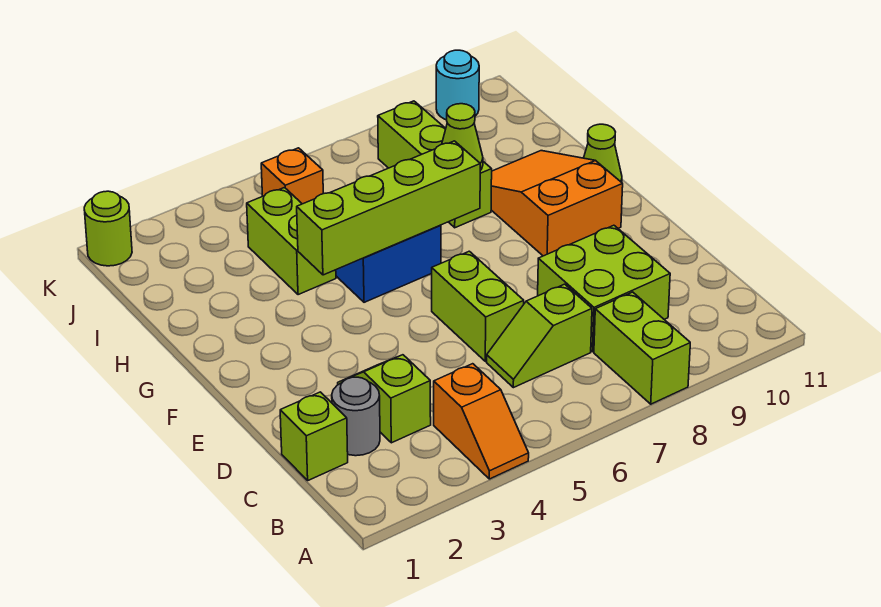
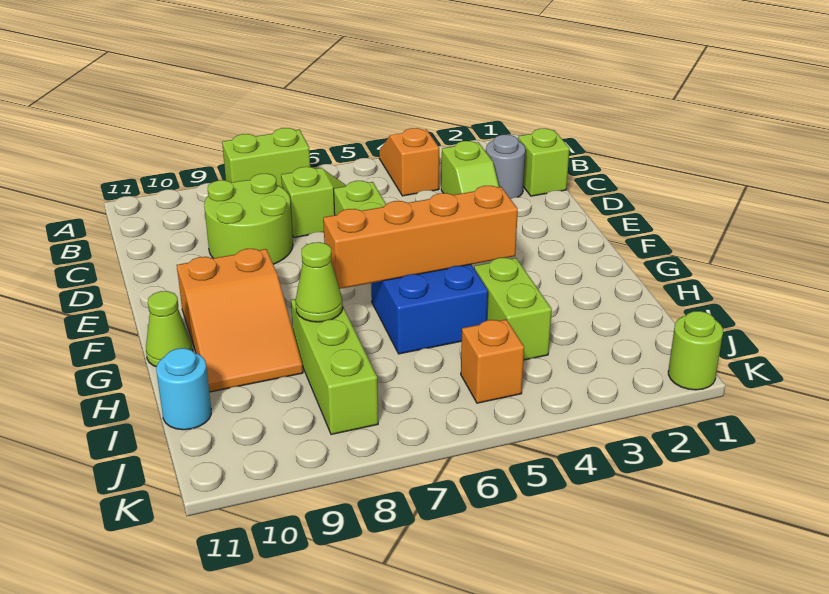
lime 1x2 brick [594,292,690,404] -> lime 1x2 brick turned to [222,128,310,187]
lime 2x2 brick [538,225,670,352] -> lime 2x2 round brick [204,173,293,264]
lime 1x4 brick [297,141,480,275] -> orange 1x4 brick [323,186,518,289]
cyan 1x1 round brick [436,50,479,120] -> cyan 1x1 round brick moved to [156,348,211,430]

